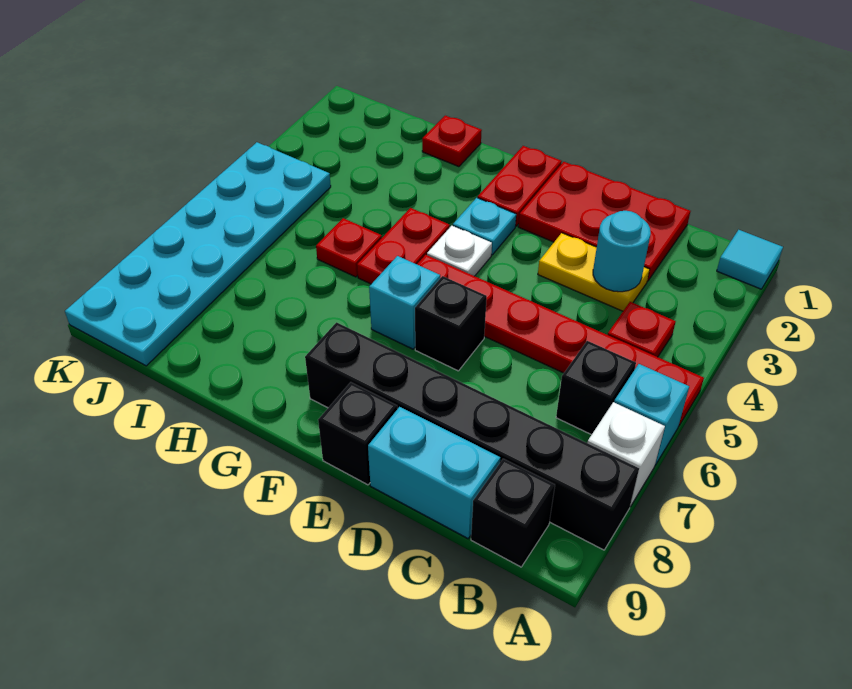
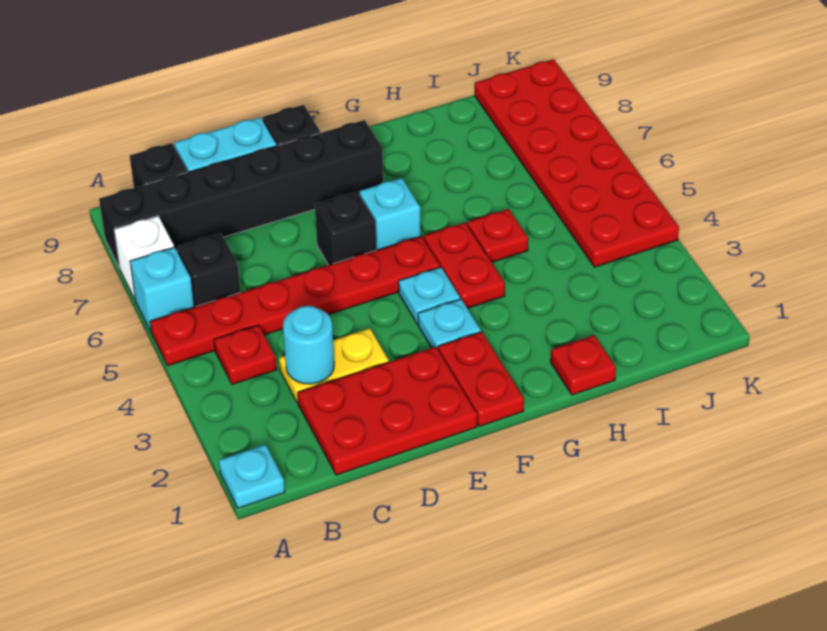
cyan 1x1 tile [717,230,783,289] -> cyan 1x1 plate [219,445,285,508]
white 1x1 plate [427,226,492,276] -> cyan 1x1 plate [398,267,460,324]
cyan 2x6 plate [65,142,331,366] -> red 2x6 plate [475,59,679,267]

